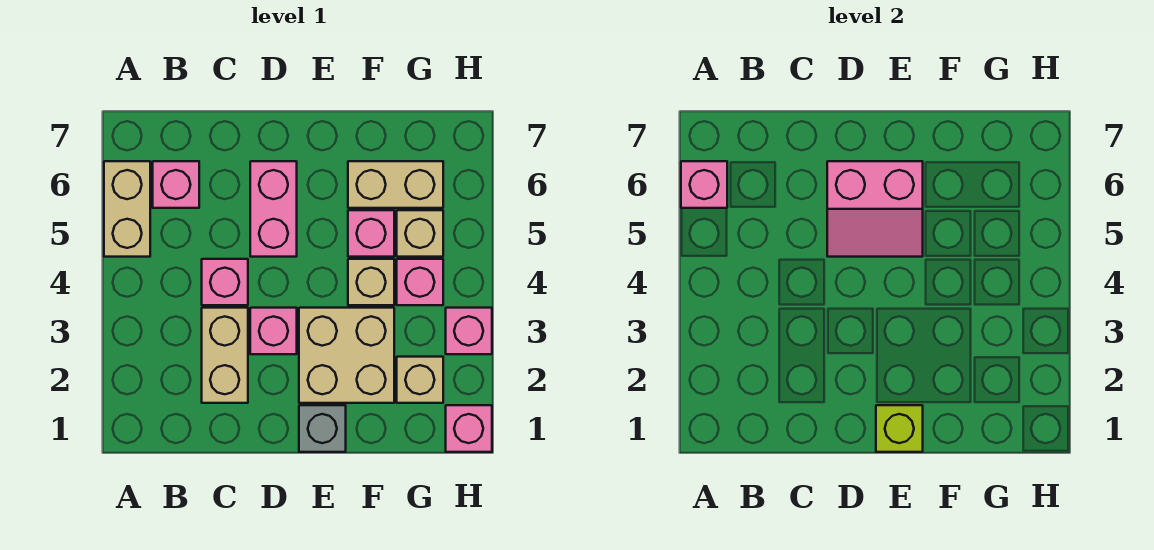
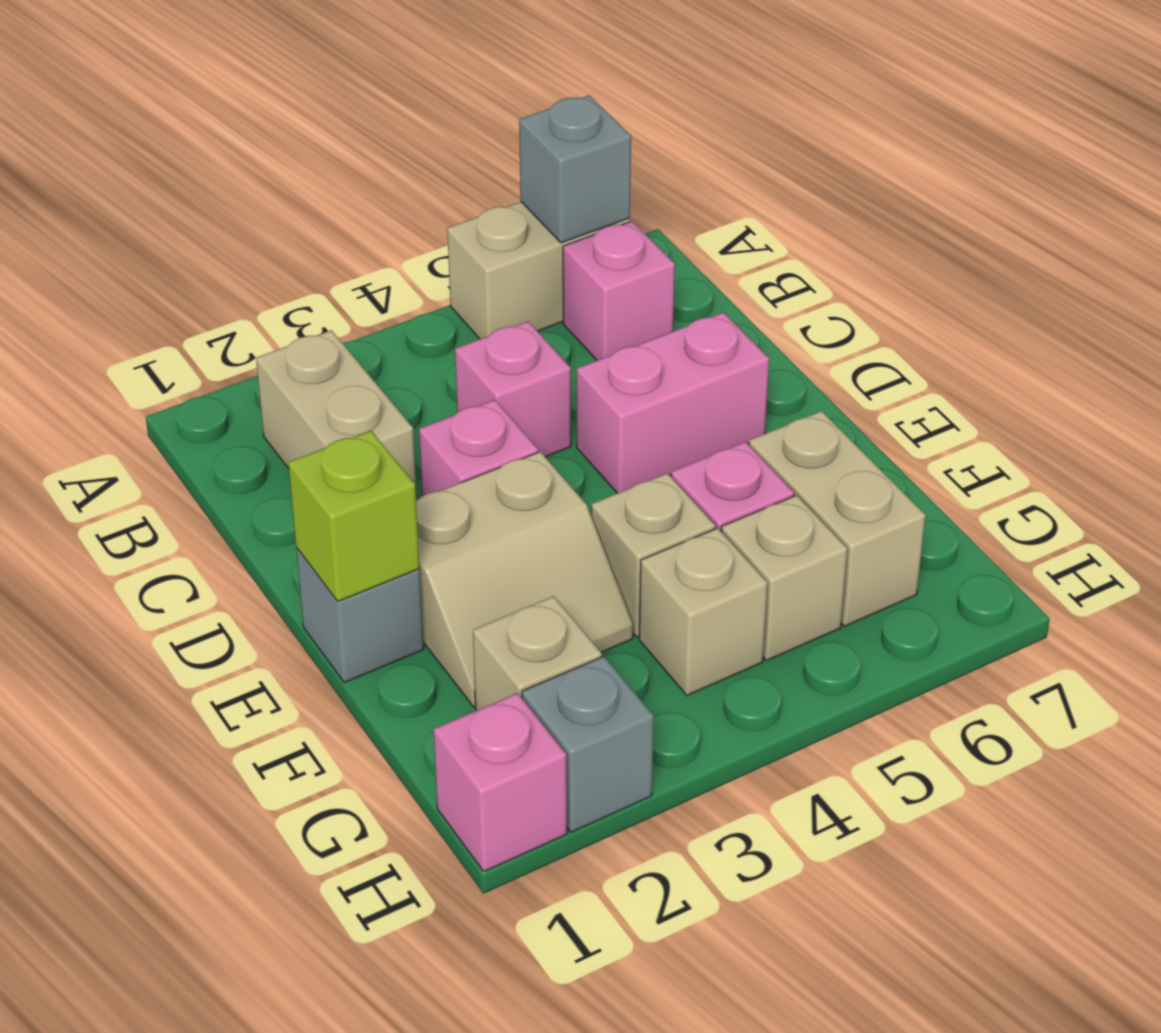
pink 1x1 brick [681,161,727,208] -> grey 1x1 brick [519,95,631,243]
tan 1x2 brick [202,308,248,403] -> tan 1x2 brick turned to [256,330,417,500]
pink 2x2 slope [827,161,923,257] -> none
tan 2x2 brick [299,308,394,403] -> tan 2x2 slope [416,452,633,707]
pink 1x1 brick [397,259,443,305] -> tan 1x1 brick [639,528,768,695]
none -> grey 1x1 brick [522,656,654,832]
pink 1x1 brick [446,308,492,354] -> none

